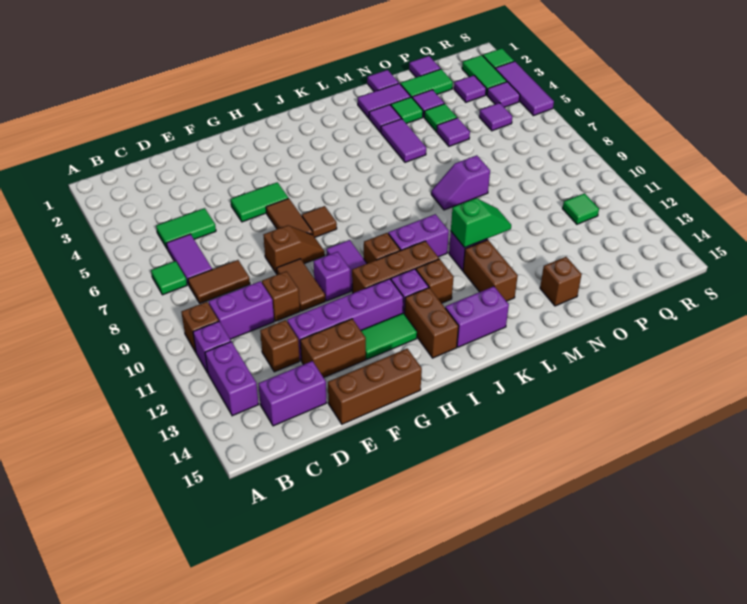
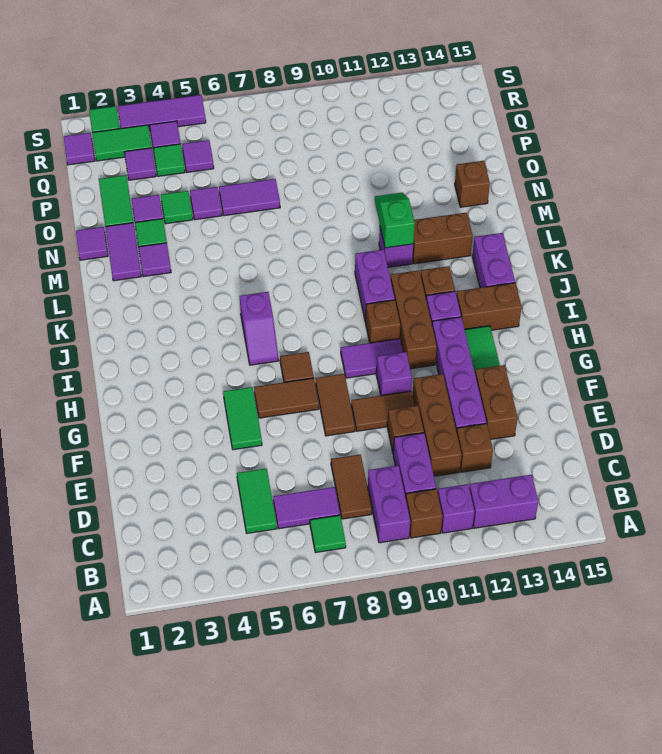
purple 1x2 brick [258,361,326,426] -> purple 1x2 brick moved to [368,466,410,543]
brown 1x3 brick [328,349,422,424] -> brown 1x3 brick moved to [412,374,462,476]
brown 1x2 slope [263,225,325,274] -> brown 1x2 tile [315,374,355,436]
purple 1x2 tile [381,119,426,162] -> purple 1x2 tile moved to [219,179,280,216]
purple 1x2 slope [431,155,490,210] -> purple 1x2 slope moved to [240,292,278,365]
purple 1x1 tile [409,56,441,77] -> purple 1x1 tile moved to [64,133,95,165]
green 1x1 tile [563,193,599,224] -> green 1x1 tile moved to [153,144,185,176]

